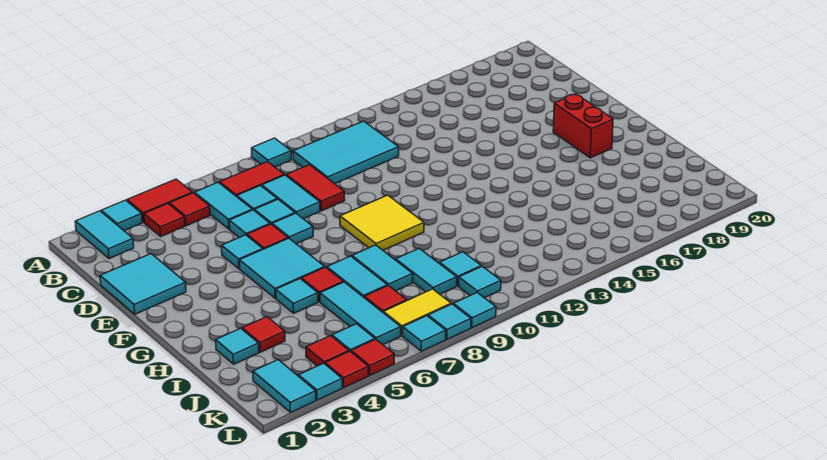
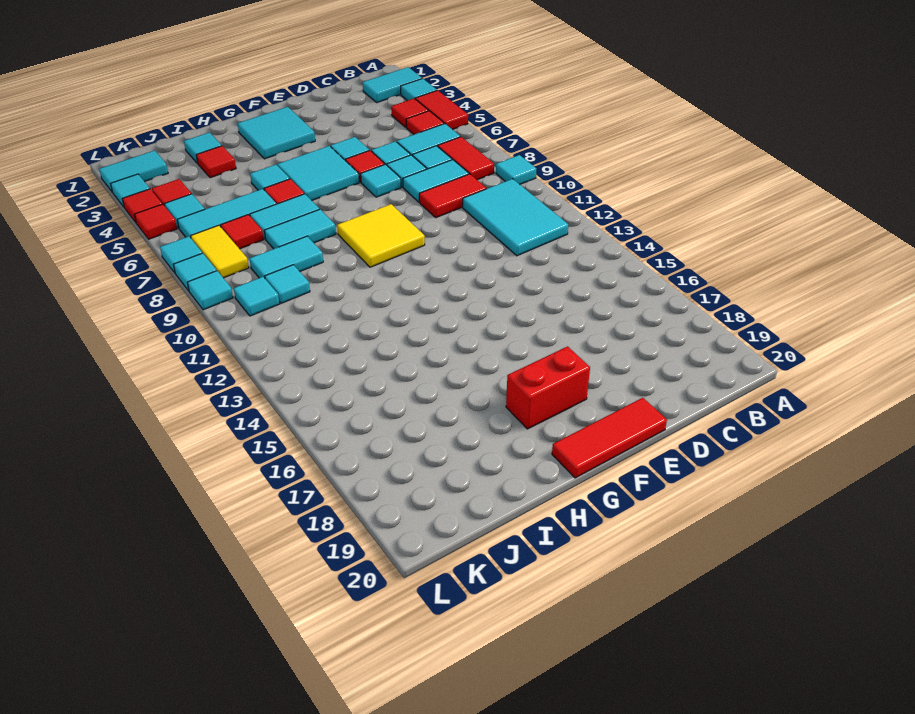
cyan 2x2 tile [100,254,186,314] -> cyan 2x2 tile moved to [238,107,315,159]
none -> red 1x3 tile [552,398,667,478]

